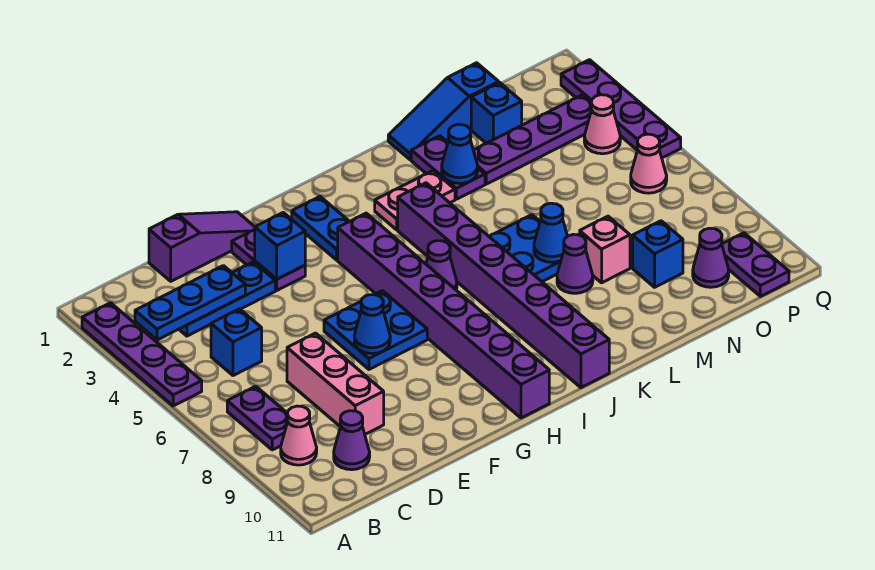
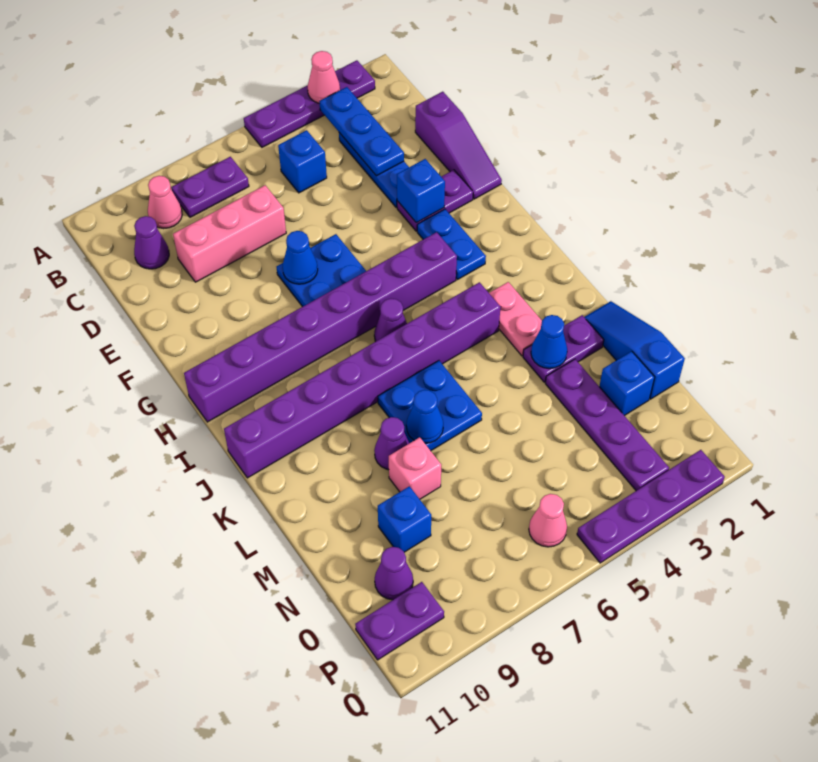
blue 1x2 plate [292,197,349,260] -> blue 1x2 plate turned to [417,209,486,280]
pink 1x1 cone [584,95,620,154] -> pink 1x1 cone moved to [308,51,340,103]

